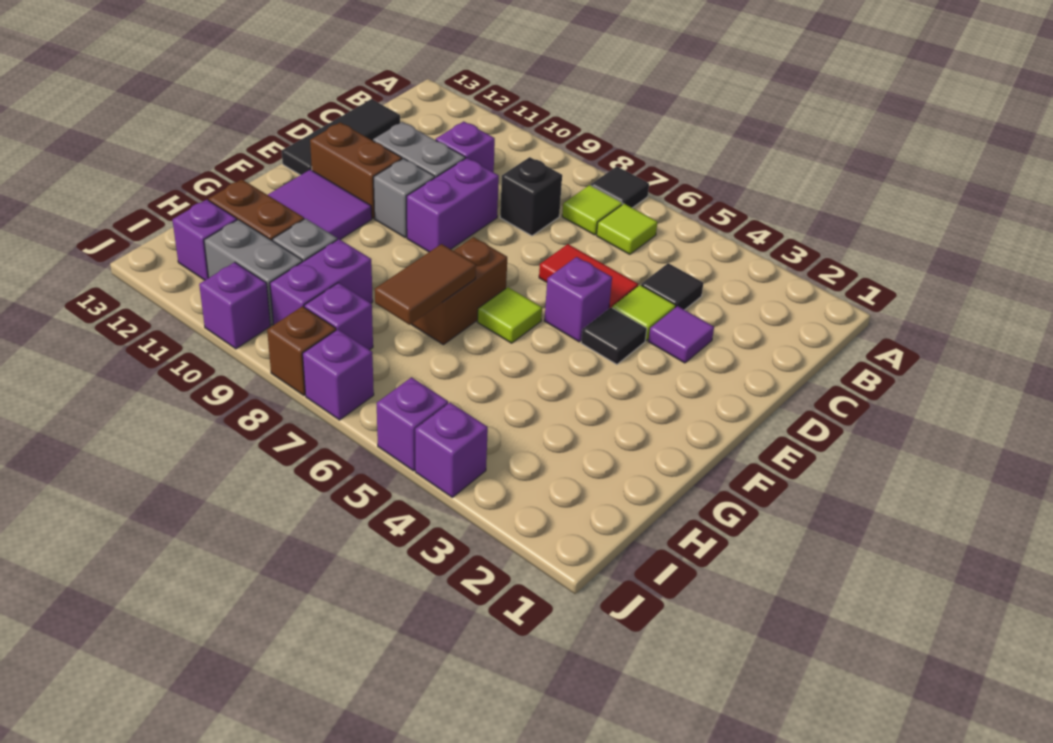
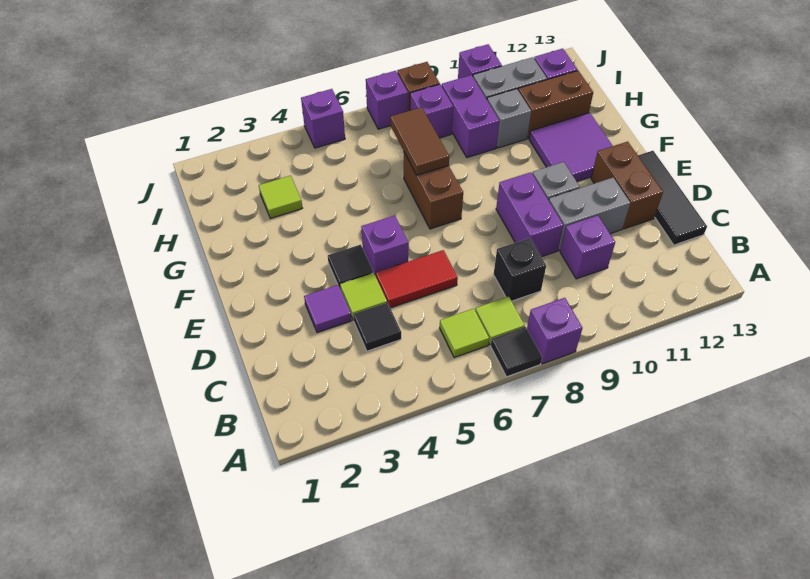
brown 1x2 brick [310,122,402,218] -> brown 1x2 brick turned to [591,142,663,229]
lime 1x1 tile [478,287,542,343] -> lime 1x1 tile moved to [259,176,302,218]
purple 1x1 brick [415,403,488,497] -> purple 1x1 brick moved to [527,298,582,364]

